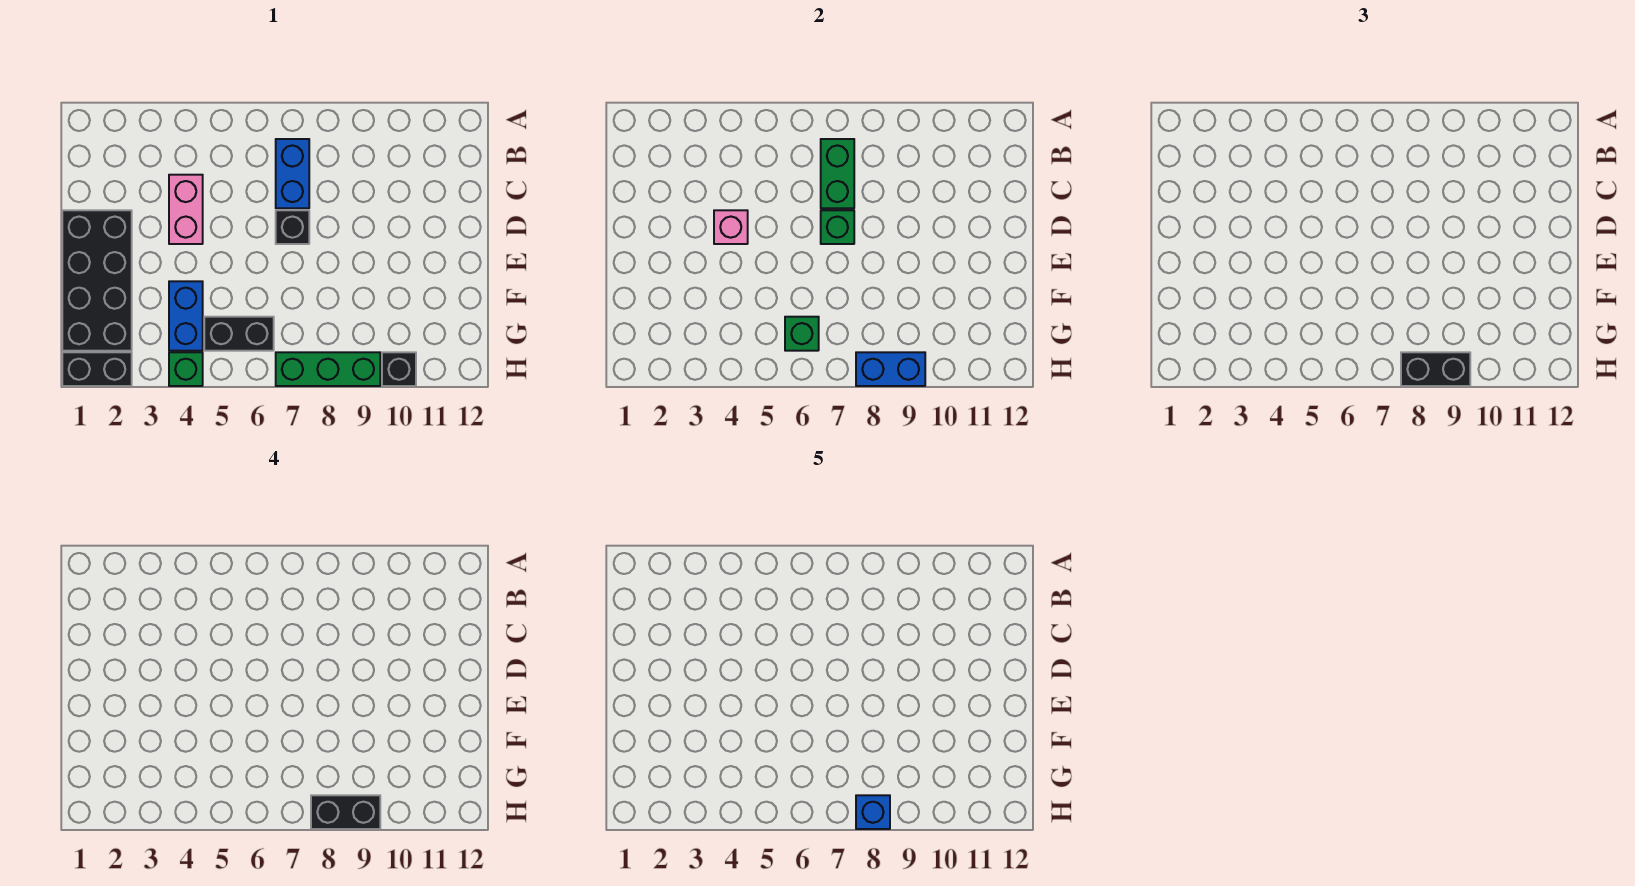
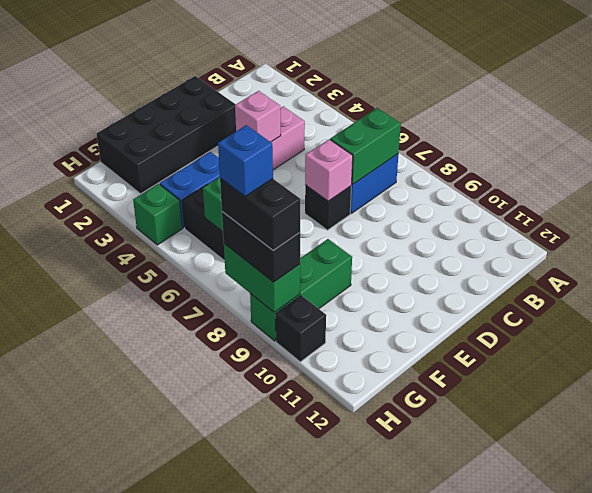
green 1x1 brick [821,210,854,244] -> pink 1x1 brick [305,139,353,201]
black 1x2 brick [62,352,132,386] -> none
green 1x3 brick [276,352,380,386] -> green 1x3 brick turned to [250,239,352,341]
blue 1x2 brick [856,352,925,386] -> green 1x2 brick [224,244,300,312]

